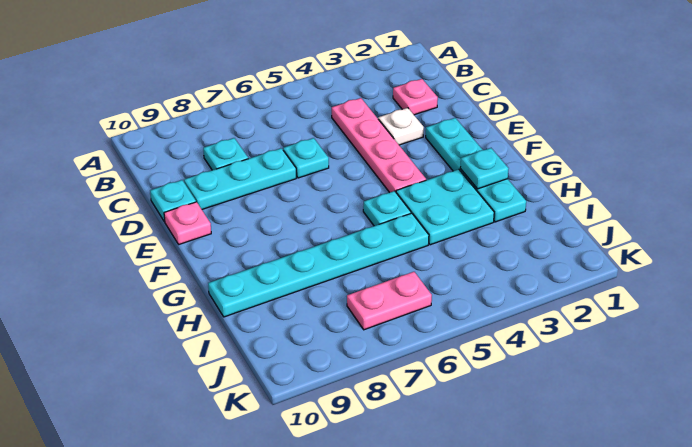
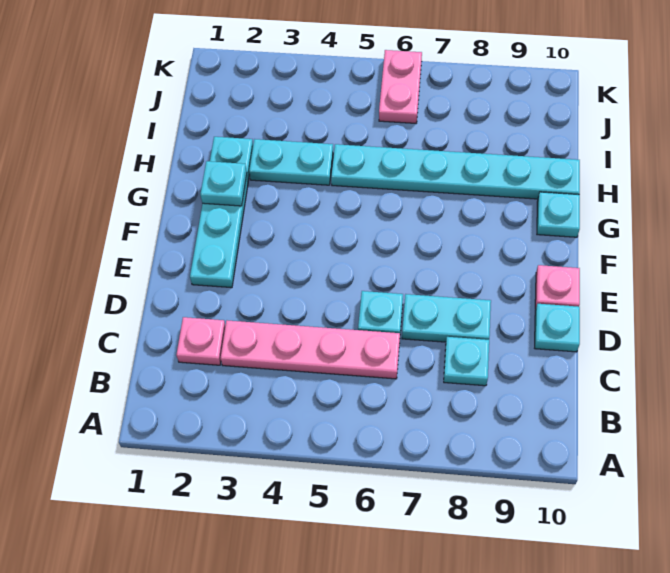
pink 1x4 plate [332,98,426,193] -> pink 1x4 plate turned to [221,320,400,379]
white 1x1 plate [378,108,424,145] -> none
cyan 1x3 plate [184,148,296,209] -> cyan 1x2 plate [402,294,491,342]
cyan 2x2 plate [396,169,494,245] -> cyan 1x2 plate [249,139,333,185]
cyan 1x1 plate [363,191,411,226] -> cyan 1x1 plate moved to [537,192,580,237]
pink 1x2 plate [347,272,432,330] -> pink 1x2 plate turned to [379,50,422,123]

